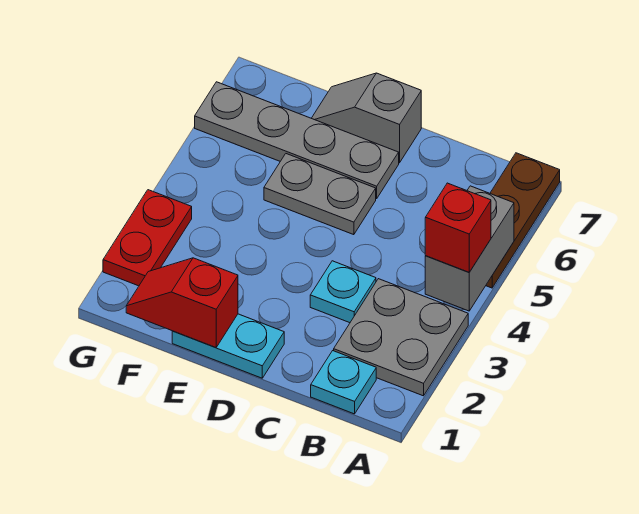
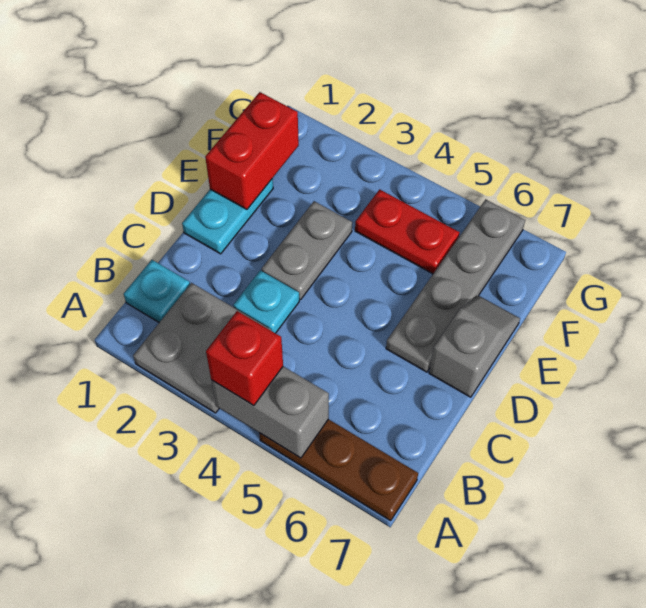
grey 1x2 plate [264,154,376,235] -> grey 1x2 plate moved to [262,201,352,300]
red 1x2 slope [126,258,238,348] -> red 1x2 brick [205,92,299,209]
red 1x2 plate [103,190,192,286] -> red 1x2 plate moved to [355,189,460,274]

